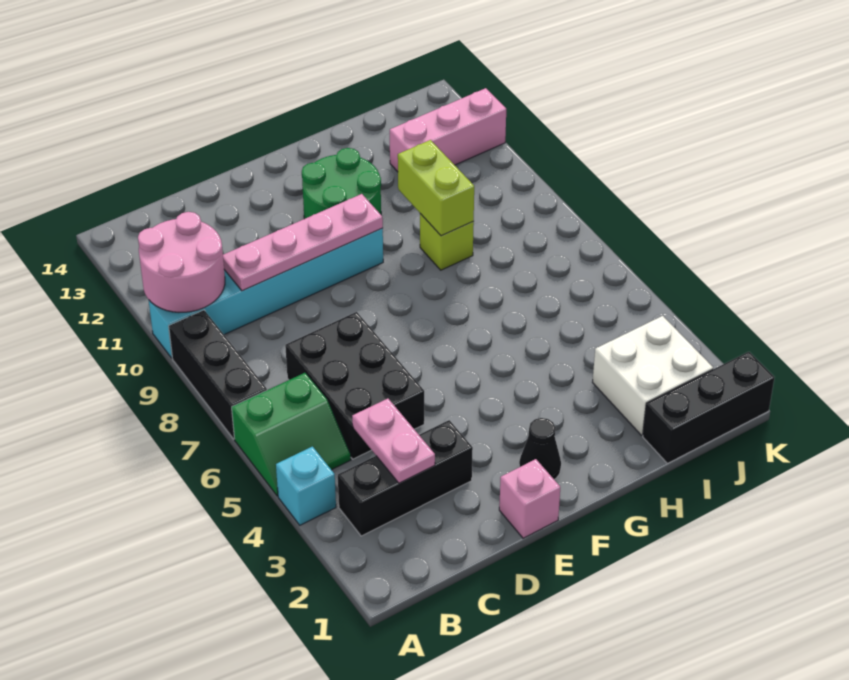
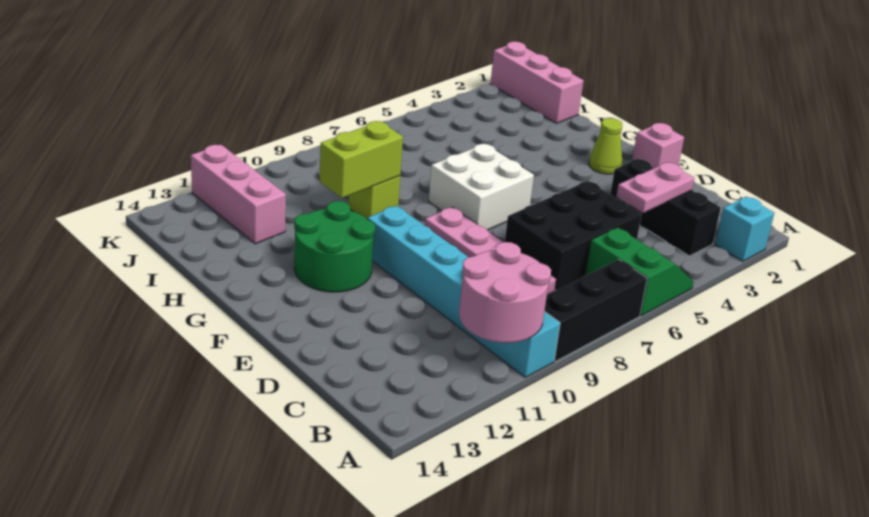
cyan 1x1 brick [276,447,336,525] -> cyan 1x1 brick moved to [715,197,774,261]
pink 1x4 plate [223,194,383,291] -> pink 1x4 plate moved to [425,207,556,295]
black 1x1 cone [519,418,561,480] -> lime 1x1 cone [589,118,622,174]
black 1x3 brick [643,352,774,464] -> pink 1x3 brick [490,42,584,123]
white 2x2 brick [592,316,713,435] -> white 2x2 brick moved to [429,144,534,230]

